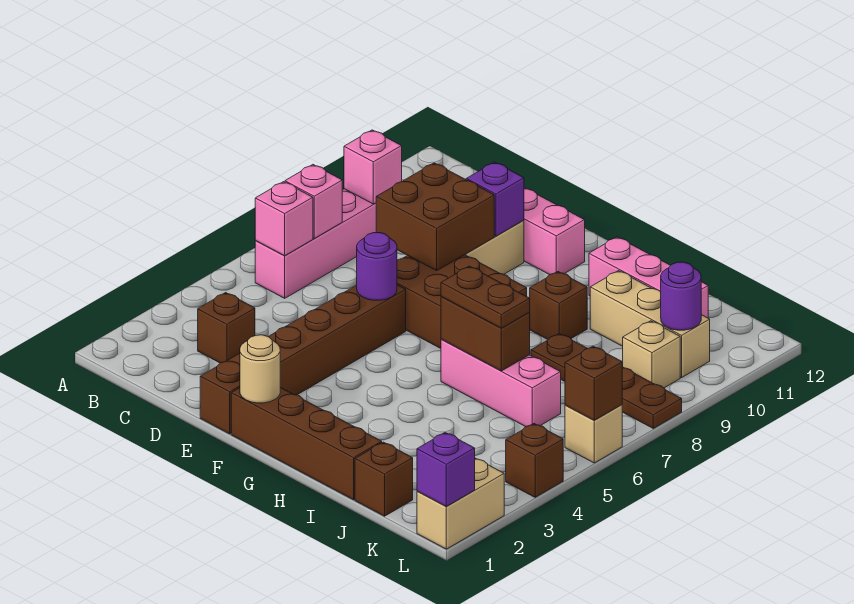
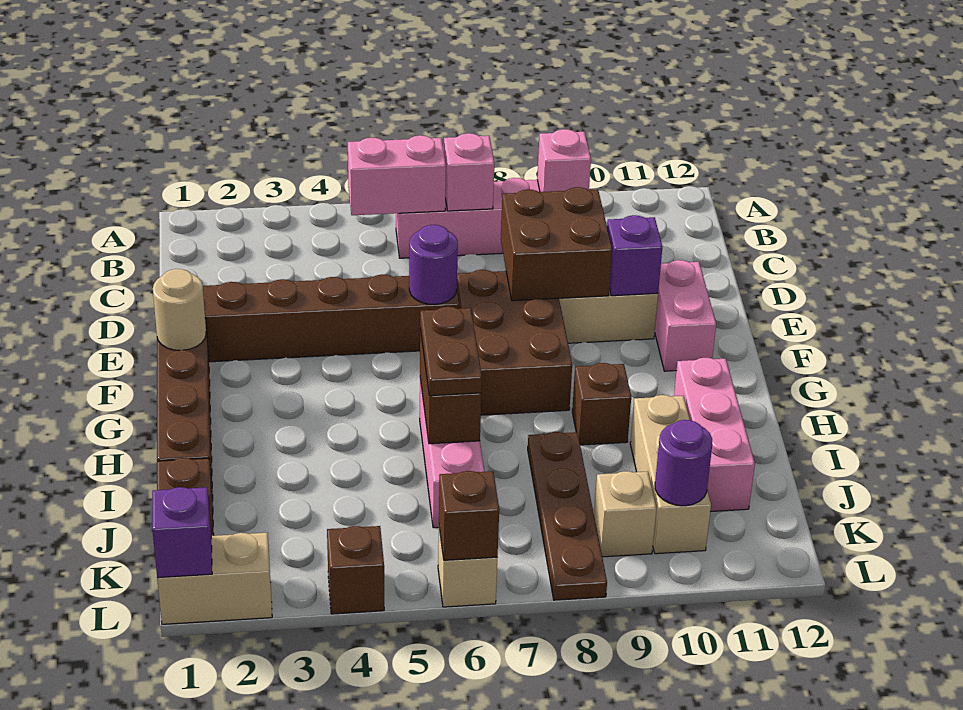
pink 1x1 brick [255,182,313,256] -> pink 1x2 brick [348,135,446,215]
brown 1x1 brick [198,293,255,363] -> none

